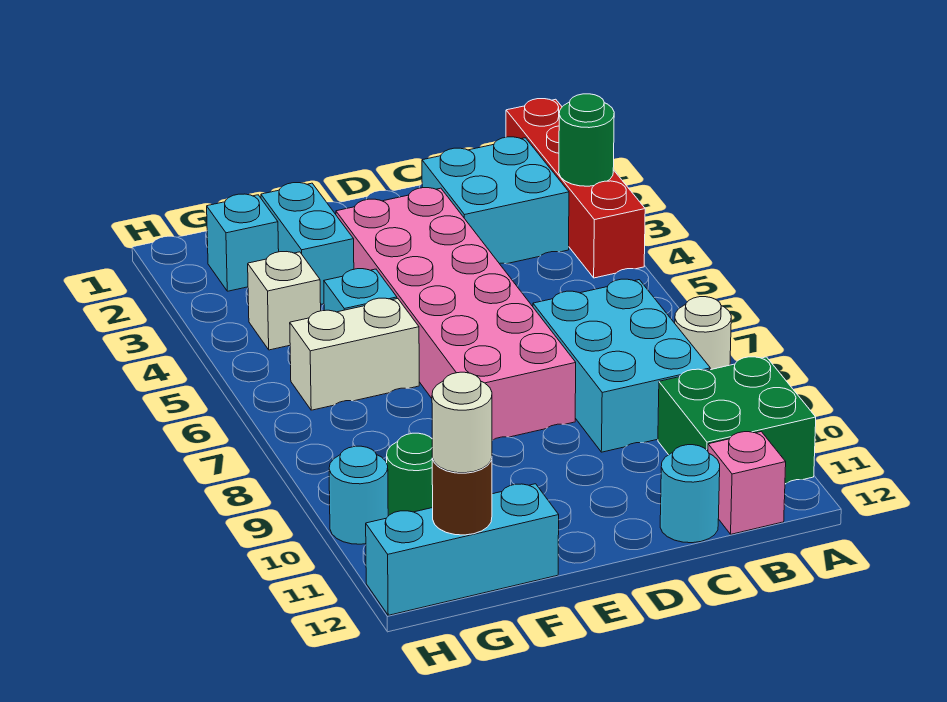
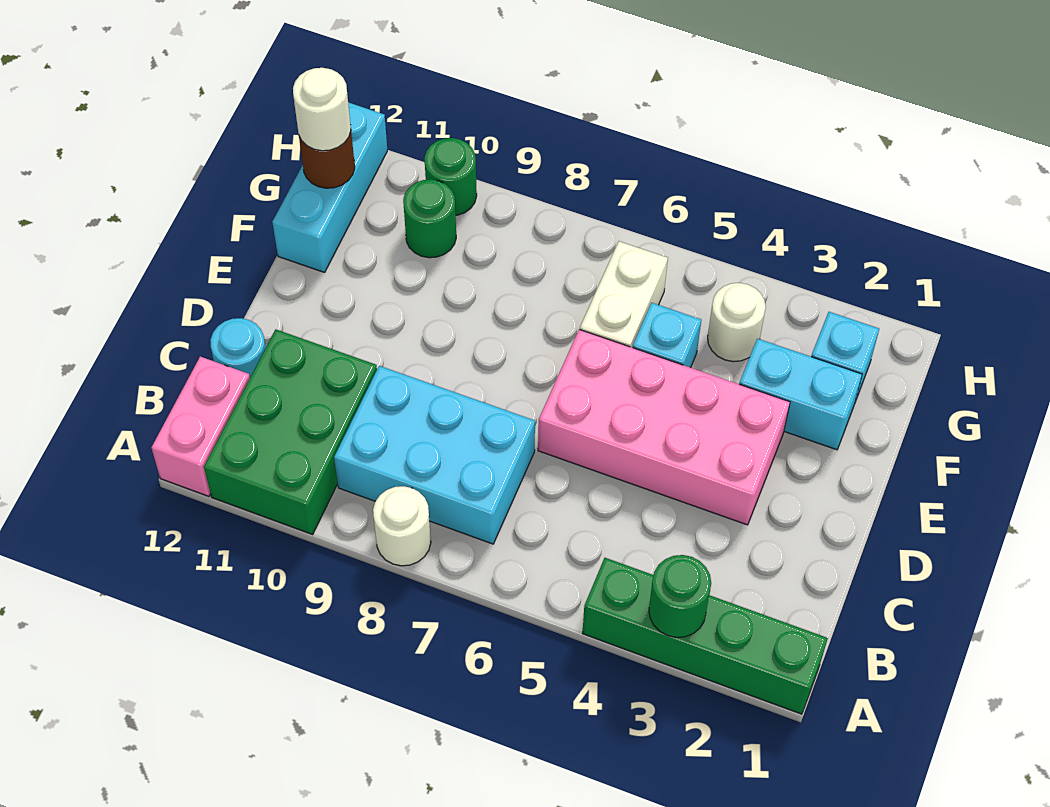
red 1x4 brick [506,99,645,278] -> green 1x4 brick [582,558,828,714]
green 2x2 brick [658,357,816,484] -> green 2x3 brick [204,329,377,534]
cyan 2x2 brick [422,137,569,264] -> none
pink 1x1 brick [708,432,786,534] -> pink 1x2 brick [151,357,250,496]
pink 2x6 brick [336,188,576,440] -> pink 2x4 brick [538,329,790,525]
white 1x1 brick [248,252,321,350] -> white 1x1 round brick [708,283,766,362]
cyan 1x1 round brick [329,446,388,544] -> green 1x1 round brick [424,138,477,215]

